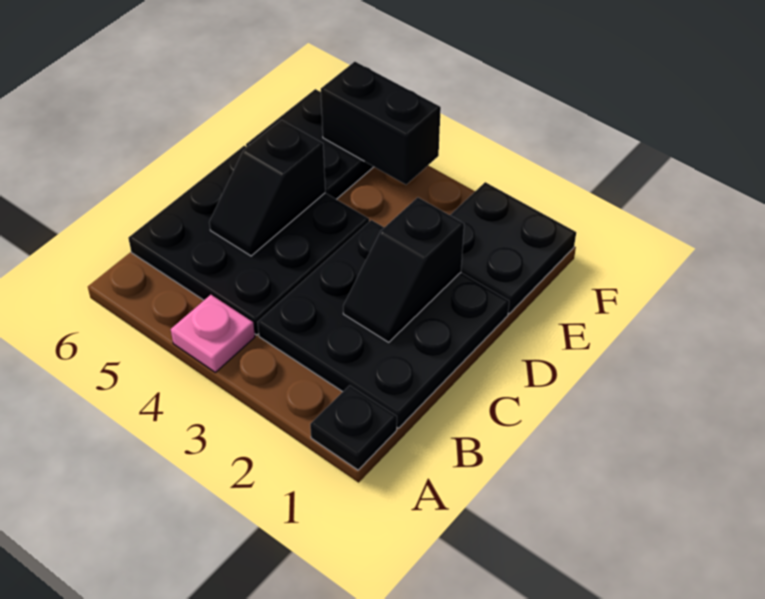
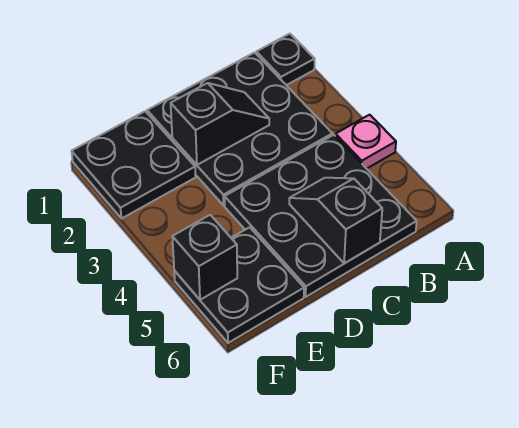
black 1x2 slope [209,120,325,256] -> black 1x2 slope turned to [289,178,382,263]
black 1x2 brick [321,62,441,185] -> black 1x1 brick [172,215,237,300]

